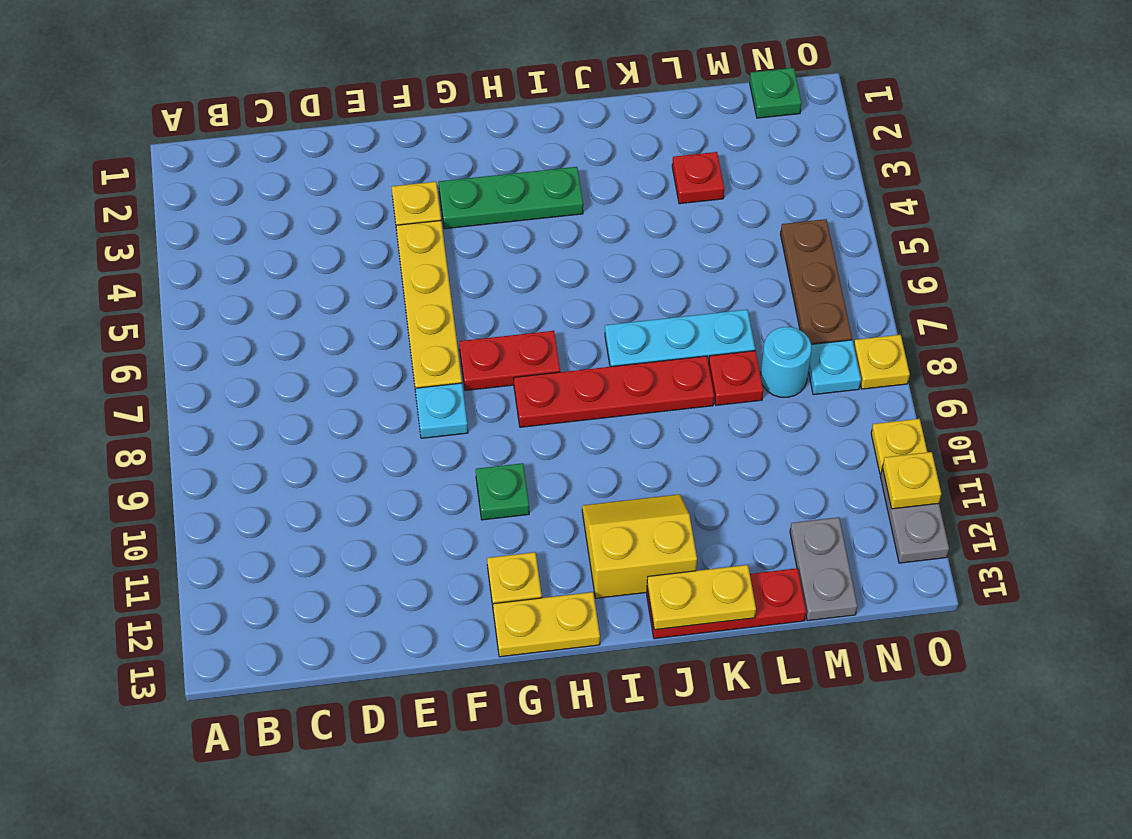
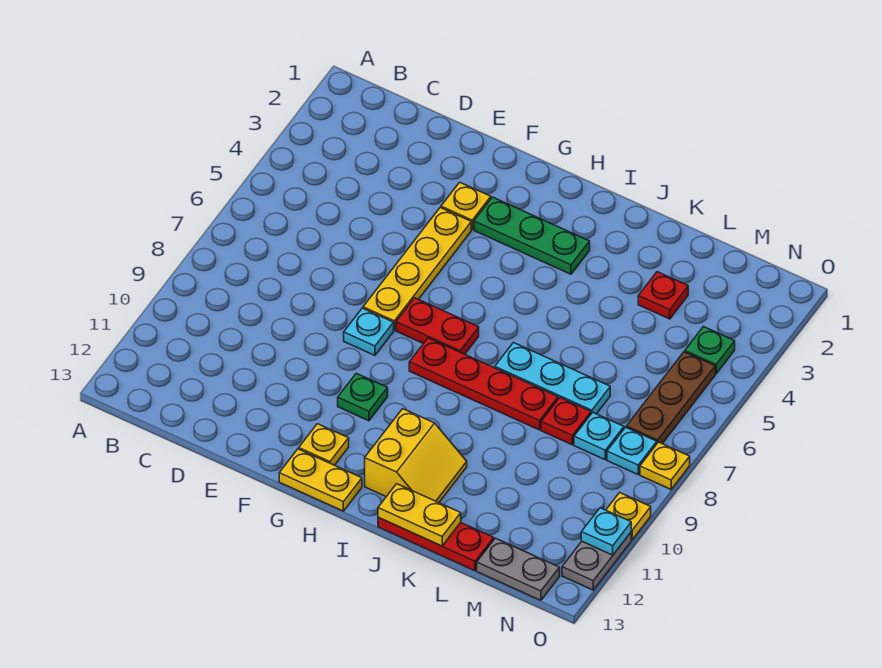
yellow 2x2 slope [582,494,697,598] -> yellow 2x2 slope turned to [365,409,467,503]
cyan 1x1 round brick [761,327,811,397] -> cyan 1x1 plate [574,412,624,460]
grey 1x2 plate [790,517,857,621] -> grey 1x2 plate turned to [477,538,560,600]
green 1x1 plate [750,68,801,118] -> green 1x1 plate moved to [685,327,735,374]
yellow 1x1 plate [883,452,941,509] -> cyan 1x1 plate [581,508,631,555]

